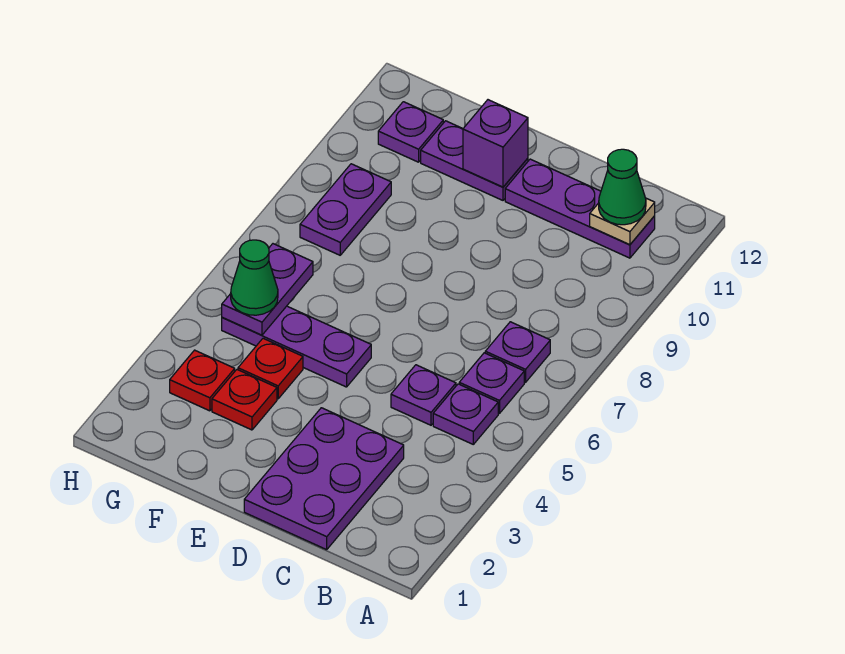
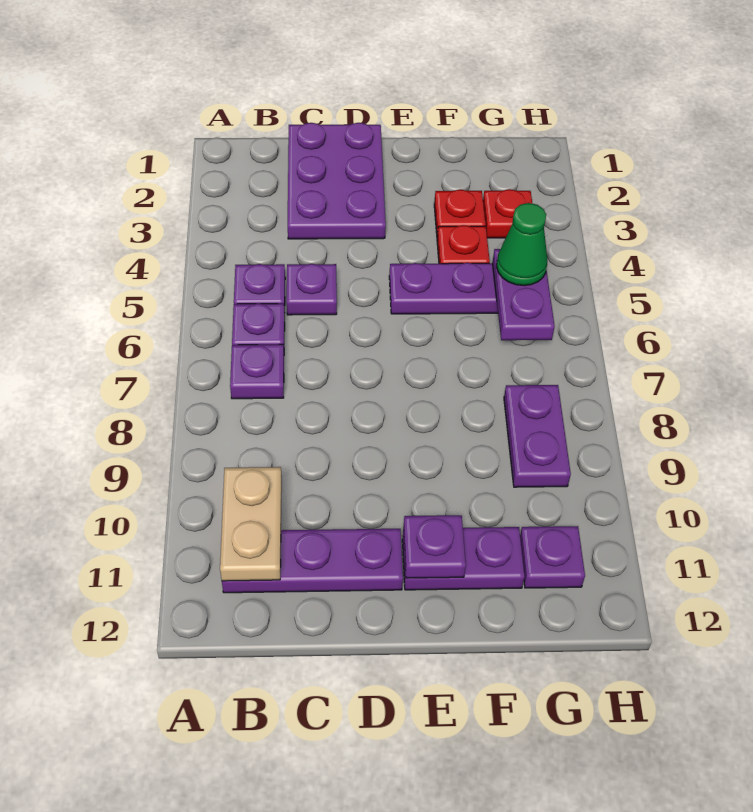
tan 1x1 plate [590,198,655,245] -> tan 1x2 plate [220,467,282,581]
green 1x1 cone [599,149,646,225] -> none
purple 1x1 brick [463,100,528,187] -> purple 1x1 plate [403,515,466,578]

